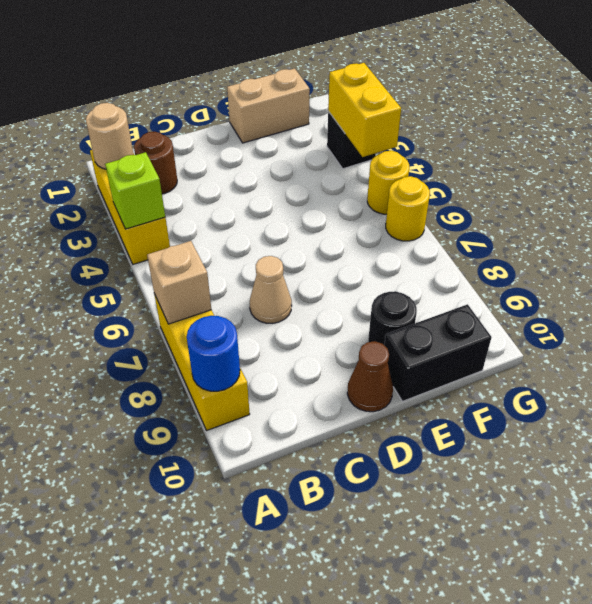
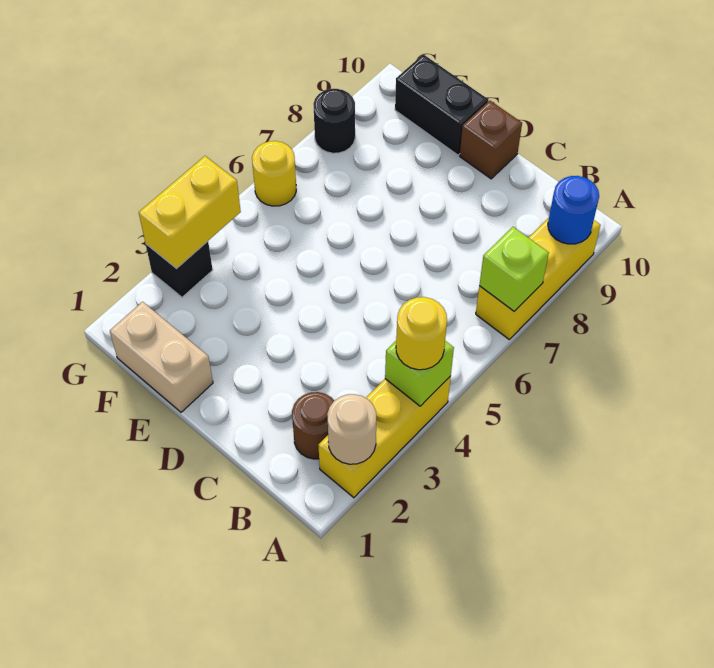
tan 1x1 brick [147,241,211,324] -> lime 1x1 brick [479,227,549,311]
tan 1x1 cone [250,256,292,323] -> none
brown 1x1 cone [347,341,393,412] -> brown 1x1 brick [460,100,522,179]
black 1x1 round brick [368,291,417,345] -> black 1x1 round brick moved to [313,89,355,153]
yellow 1x1 round brick [367,151,409,214] -> yellow 1x1 round brick moved to [396,297,447,370]

